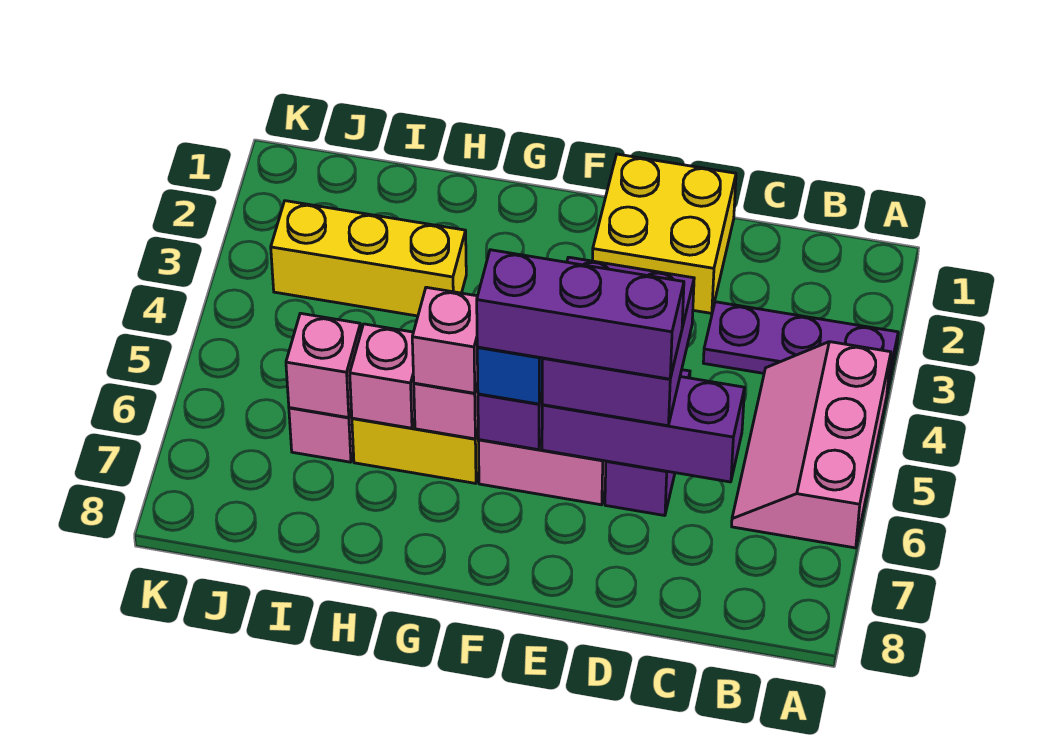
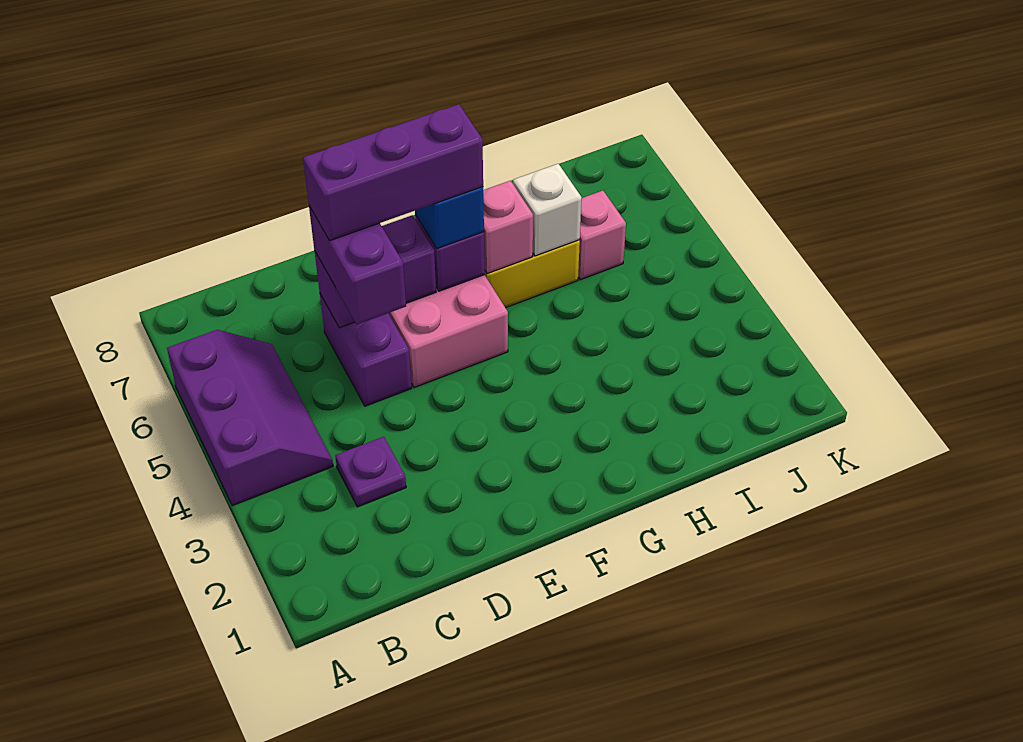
purple 1x3 plate [703,302,898,392] -> purple 1x1 plate [335,437,406,507]
pink 2x3 slope [732,342,891,548] -> purple 2x3 slope [167,330,333,506]
purple 1x3 brick [542,377,745,482] -> purple 1x2 brick [314,215,436,328]
yellow 2x2 brick [593,154,736,313] -> none
purple 2x2 brick [542,257,694,426] -> purple 1x2 brick [309,206,406,324]
pink 1x1 brick [412,287,478,393] -> none
yellow 1x3 brick [271,201,466,316] -> none
pink 1x1 brick [350,324,415,428] -> white 1x1 brick [513,164,582,256]
pink 1x1 brick [286,313,361,418] -> none

